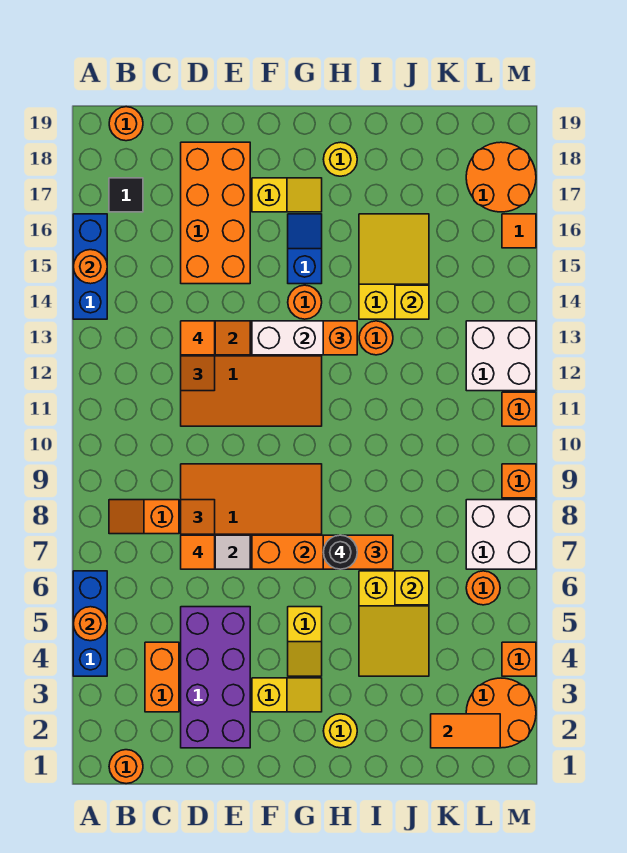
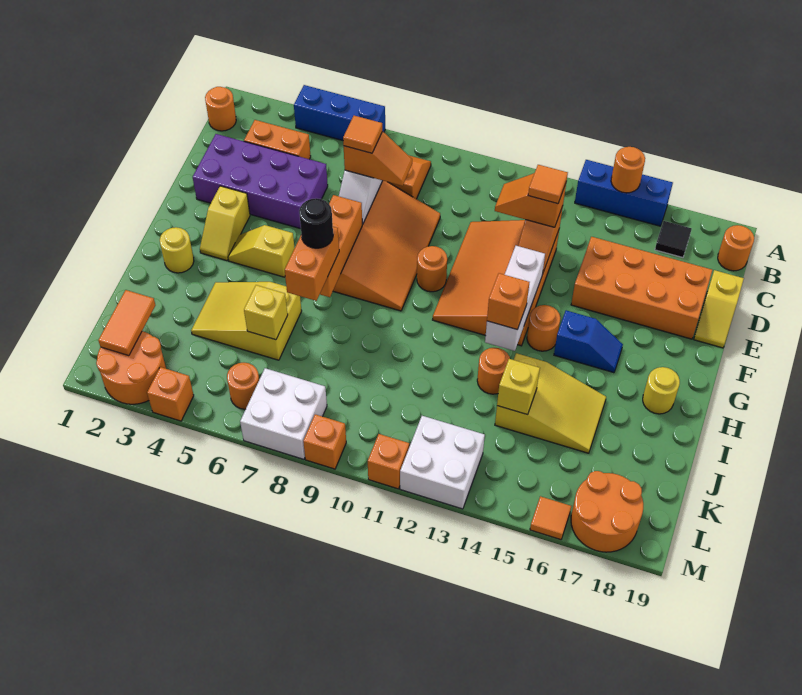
orange 1x1 round brick [73,607,107,641] -> orange 1x1 round brick moved to [417,246,447,292]
yellow 1x2 slope [252,178,322,212] -> yellow 1x2 slope moved to [694,270,744,348]

